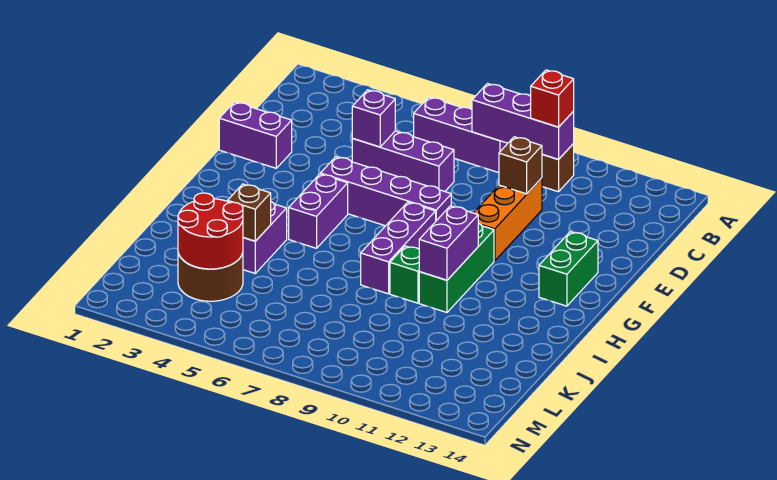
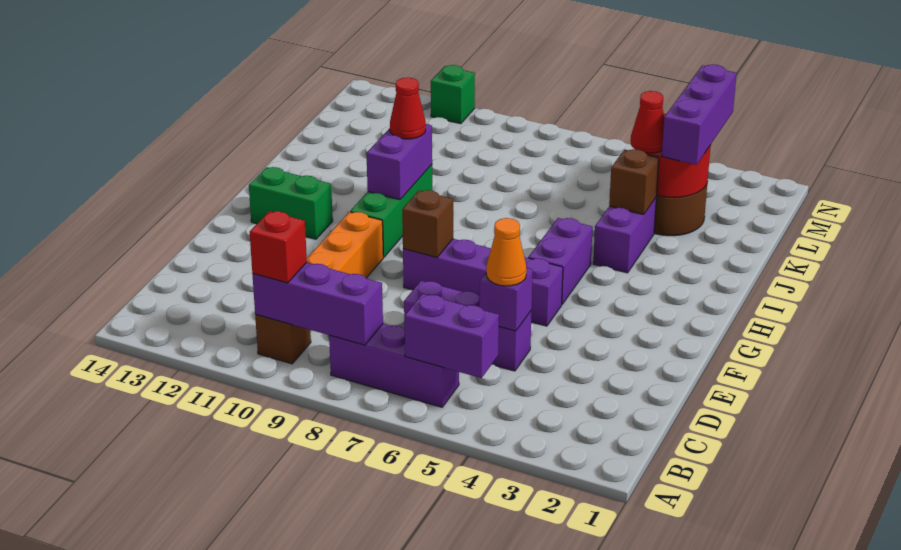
none -> orange 1x1 cone [486,218,527,286]
brown 1x1 brick [499,137,542,194] -> brown 1x1 brick moved to [402,190,453,257]
purple 1x2 brick [219,102,292,168] -> purple 1x2 brick moved to [404,294,499,378]
green 1x2 brick [539,232,598,306] -> green 1x2 brick turned to [249,167,333,239]
purple 1x3 brick [361,202,436,294] -> purple 1x3 brick moved to [662,64,737,165]
green 1x1 brick [390,246,419,303] -> green 1x1 brick moved to [431,65,475,124]
none -> red 1x1 cone [390,78,426,139]
none -> red 1x1 cone [631,91,664,153]

